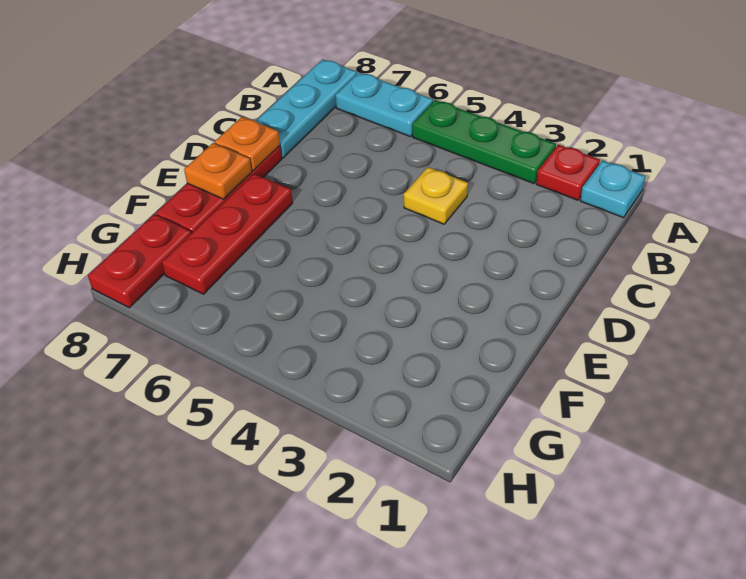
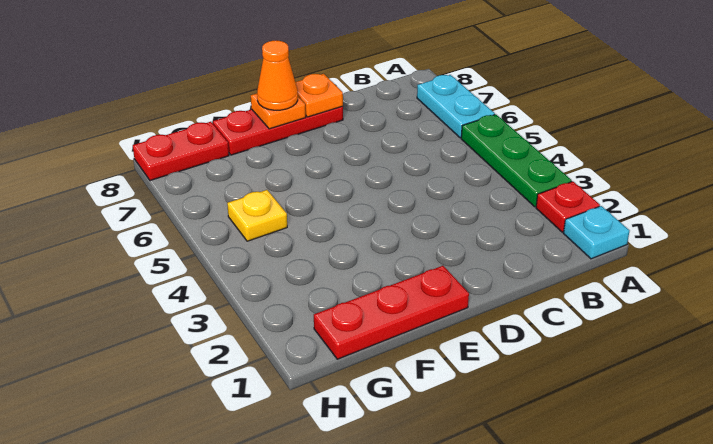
cyan 1x3 plate [256,59,357,158] -> none
yellow 1x1 plate [404,167,468,224] -> yellow 1x1 plate moved to [227,190,287,241]
red 1x3 plate [162,174,293,294] -> red 1x3 plate moved to [314,266,469,359]
none -> orange 1x1 cone [257,41,298,110]

